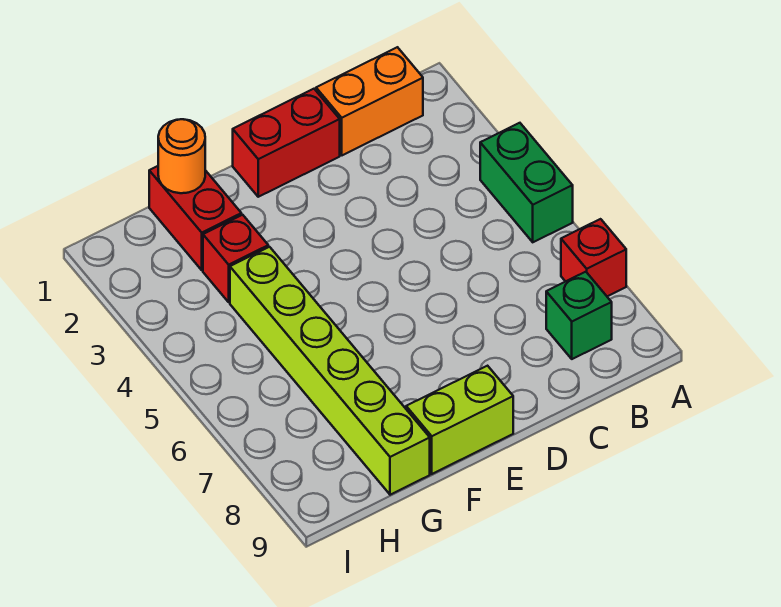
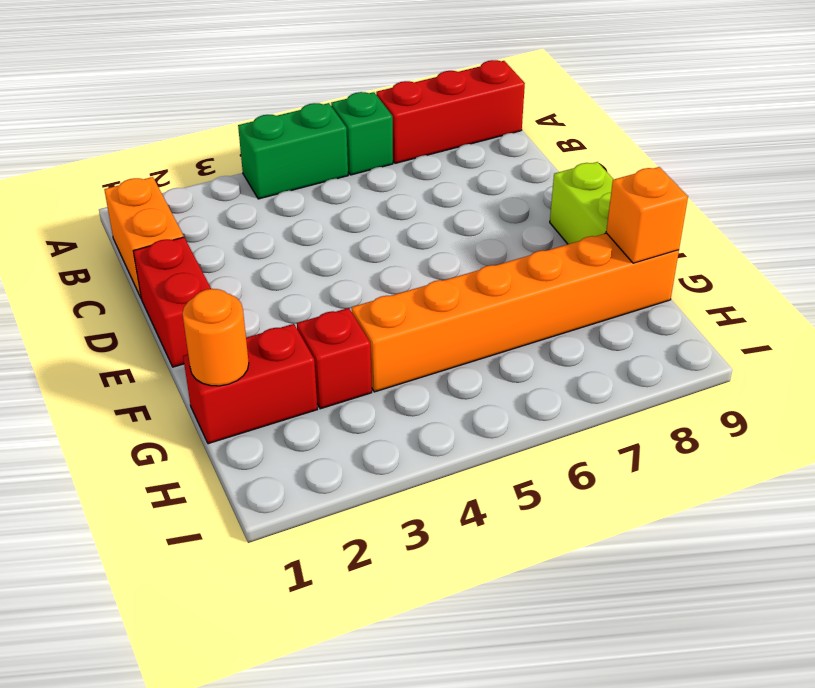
red 1x1 brick [561,219,626,296] -> red 1x3 brick [376,60,525,163]
green 1x1 brick [546,272,612,359] -> green 1x1 brick moved to [331,92,393,175]
lime 1x6 brick [230,247,430,495] -> orange 1x6 brick [352,233,679,392]
none -> orange 1x1 brick [606,167,688,263]

